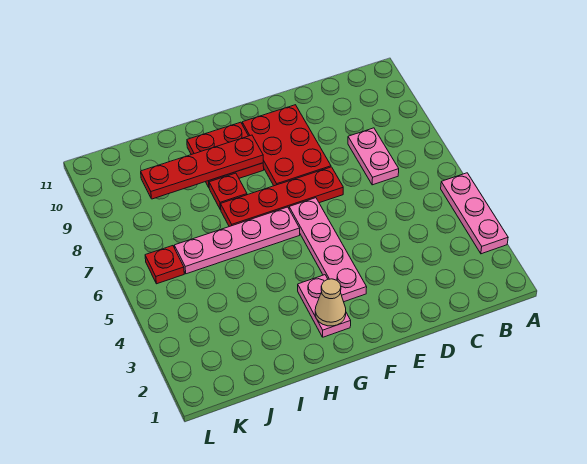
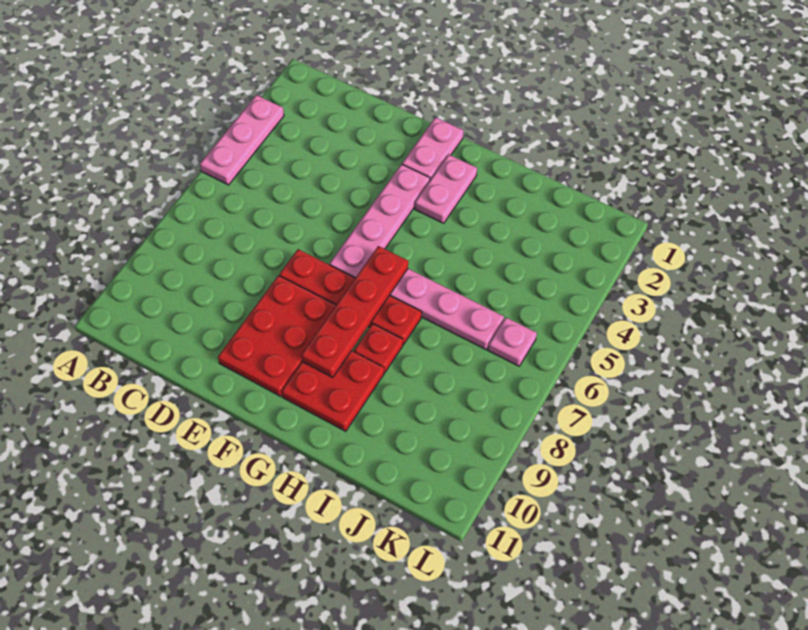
pink 1x2 plate [348,128,399,185] -> pink 1x2 plate moved to [402,117,464,180]
tan 1x1 cone [315,279,346,326] -> none
red 1x4 plate [141,135,263,199] -> red 1x4 plate turned to [301,246,408,377]
red 1x1 plate [145,246,184,284] -> pink 1x1 plate [488,318,537,366]

